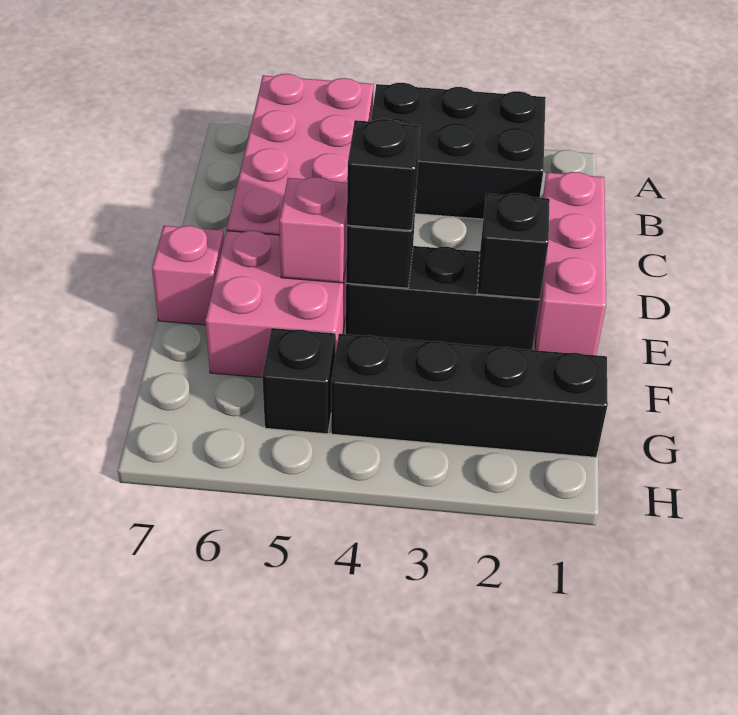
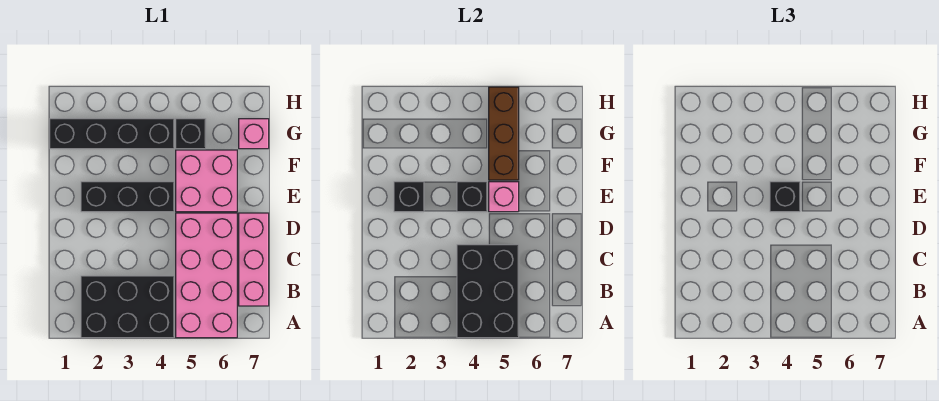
none -> black 2x3 brick [457,245,519,338]
pink 1x3 brick [535,172,606,355] -> pink 1x3 brick moved to [239,213,269,306]
pink 1x1 brick [152,226,224,325] -> pink 1x1 brick moved to [239,119,269,149]
none -> brown 1x3 brick [489,87,519,180]

